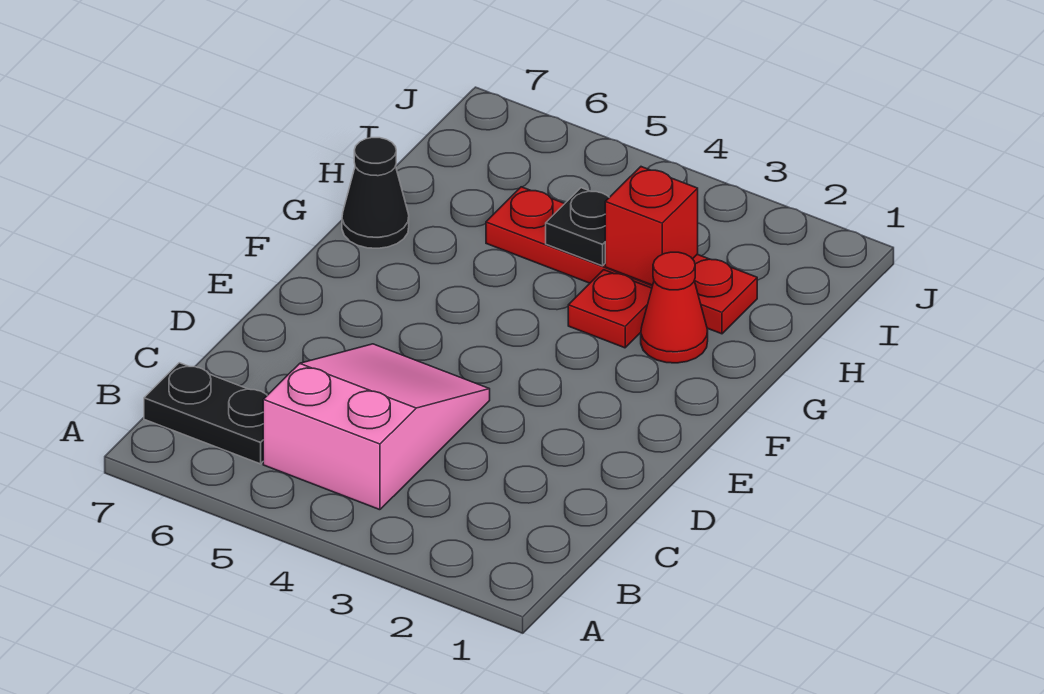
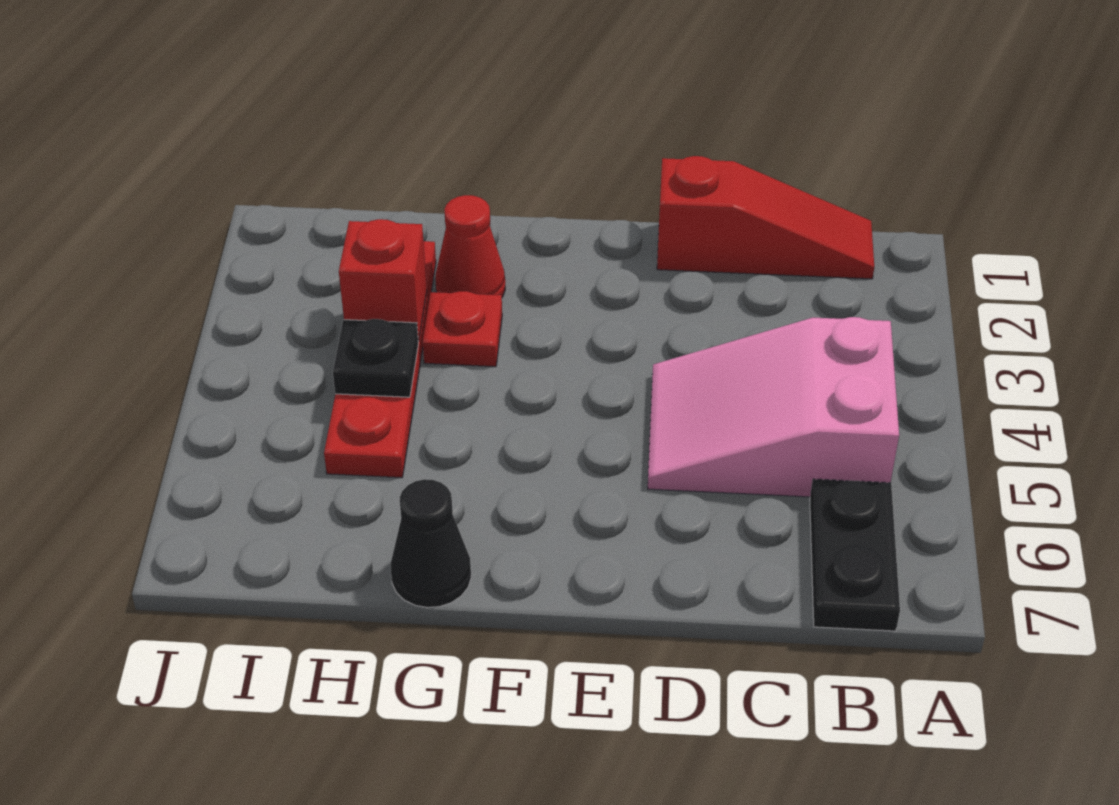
none -> red 1x3 slope [657,156,874,279]

